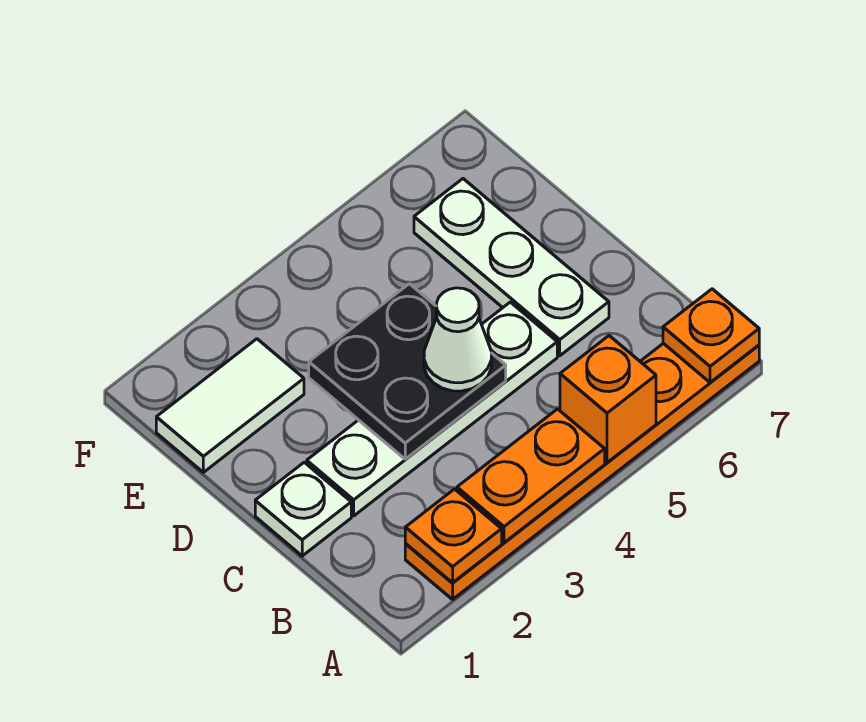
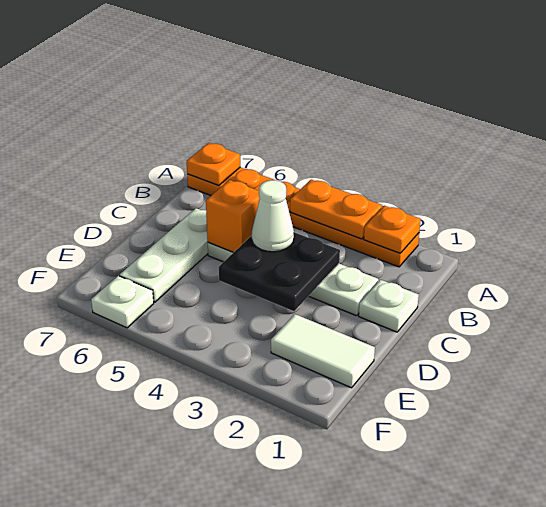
orange 1x1 brick [560,336,656,463] -> orange 1x1 brick moved to [206,180,260,252]
none -> white 1x1 plate [91,276,154,328]

